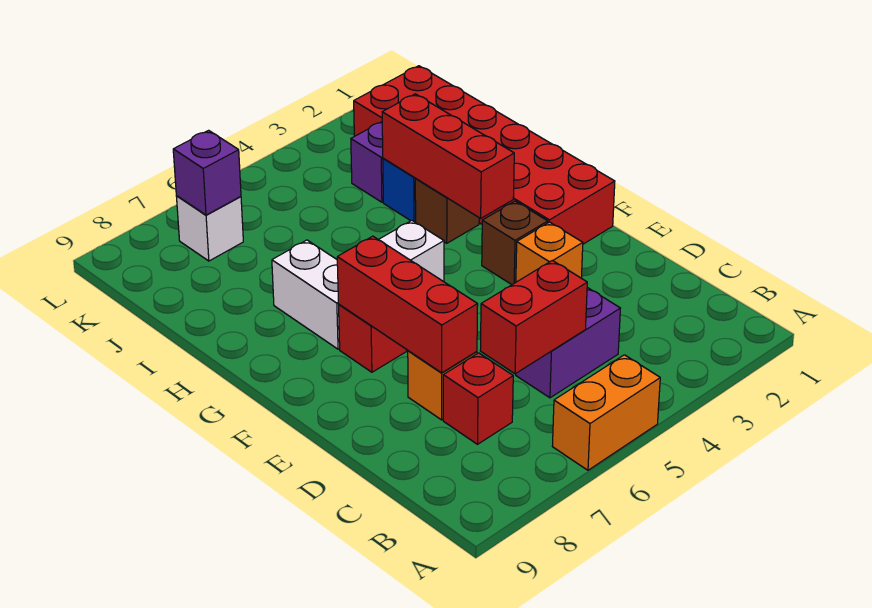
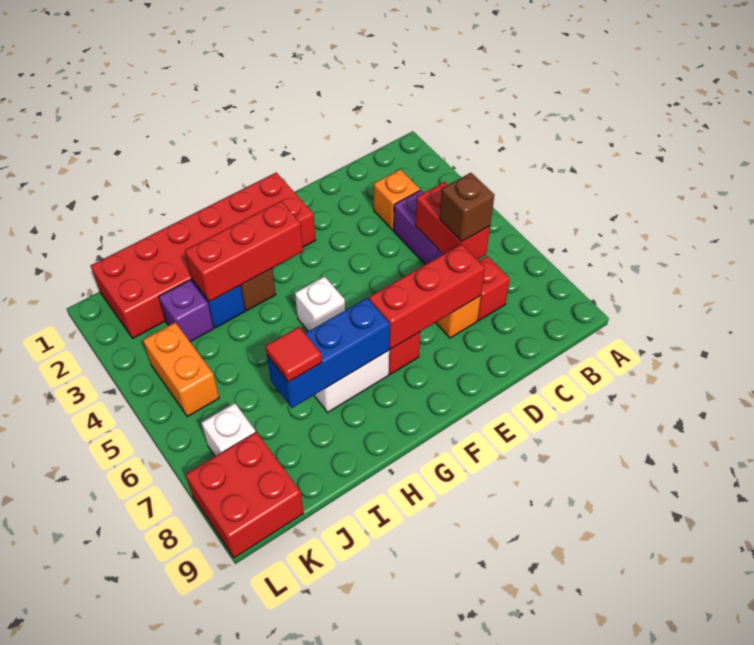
orange 1x2 brick [552,355,660,470] -> orange 1x2 brick moved to [143,322,219,417]
orange 1x1 brick [516,222,583,282] -> orange 1x1 brick moved to [374,169,420,230]
brown 1x1 brick [482,201,548,285] -> brown 1x1 brick moved to [440,173,494,241]
none -> blue 1x3 brick [267,298,390,408]
none -> red 1x1 tile [265,327,322,382]
purple 1x1 brick [173,130,241,215] -> none
none -> red 2x2 brick [186,432,303,558]

